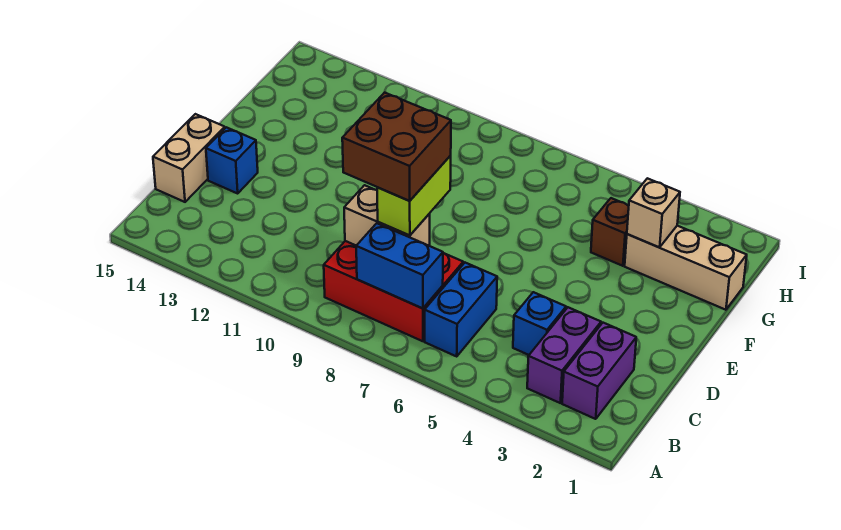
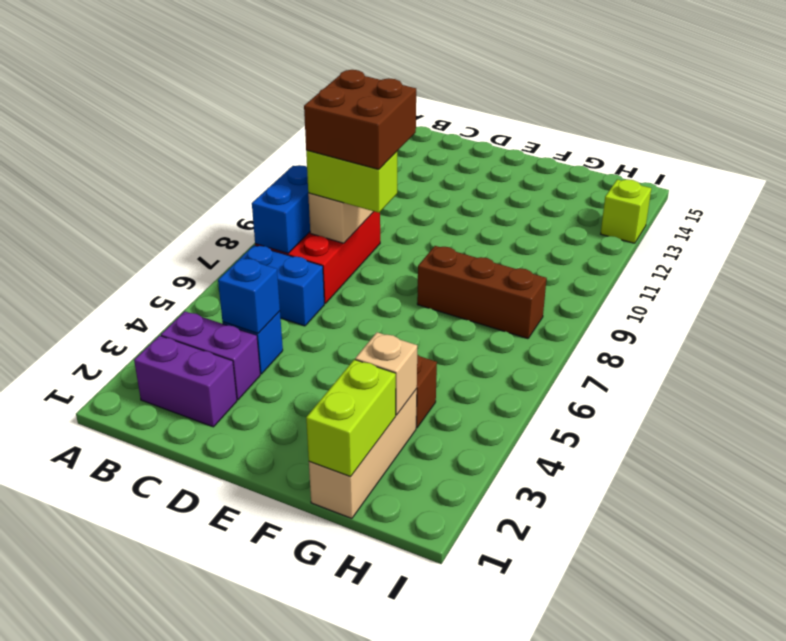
tan 1x2 brick [153,114,225,202] -> none
blue 1x1 brick [206,127,258,193] -> blue 1x1 brick moved to [218,258,280,333]
none -> brown 1x3 brick [417,246,547,339]
none -> lime 1x2 brick [306,360,396,477]
none -> lime 1x1 brick [601,179,651,243]

